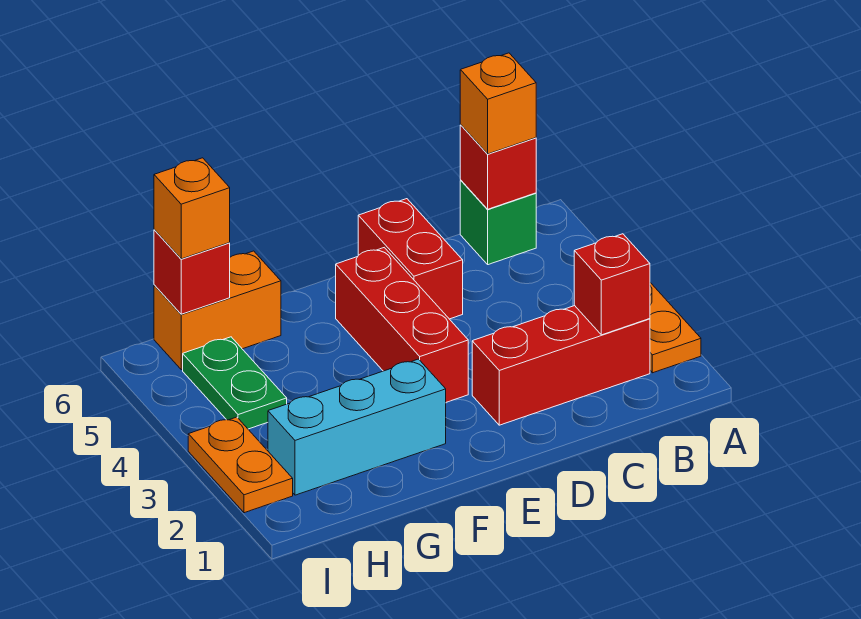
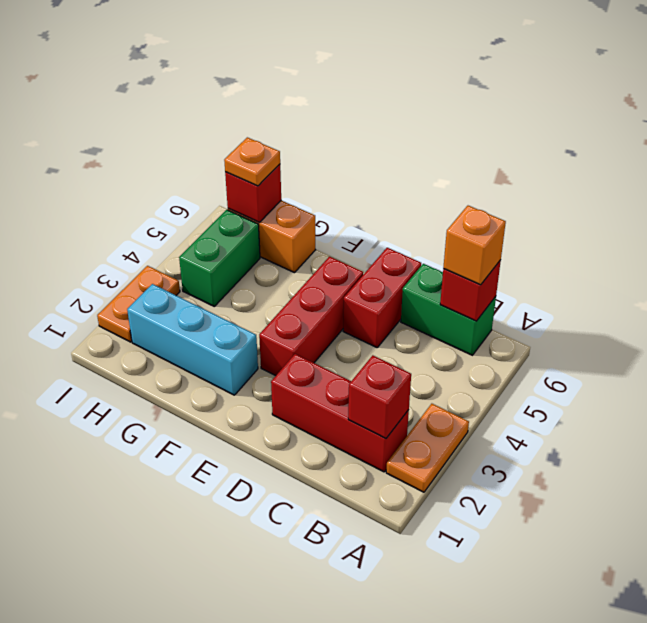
green 1x1 brick [460,181,536,265] -> green 1x2 brick [401,264,496,355]
green 1x2 plate [183,337,287,429] -> green 1x2 brick [179,210,260,306]
orange 1x1 brick [154,158,230,259] -> orange 1x1 plate [224,137,280,186]

